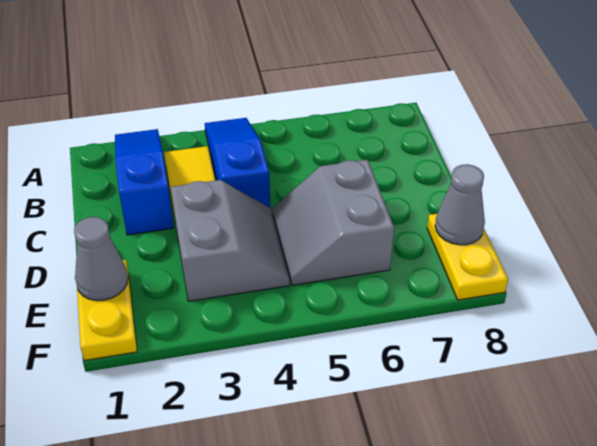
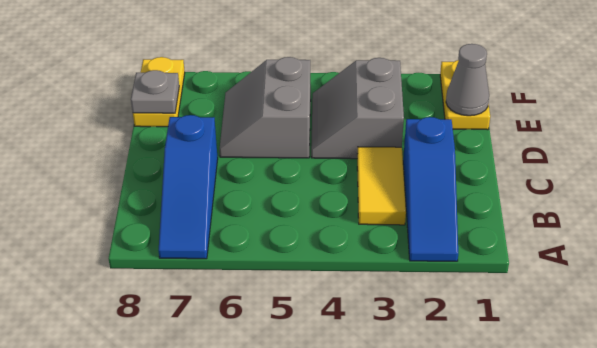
blue 1x3 slope [205,118,270,208] -> blue 1x3 slope moved to [159,115,218,259]
grey 2x2 slope [273,160,394,285] -> grey 2x2 slope turned to [219,57,311,158]
grey 1x1 cone [435,164,485,245] -> grey 1x1 plate [131,70,179,113]

